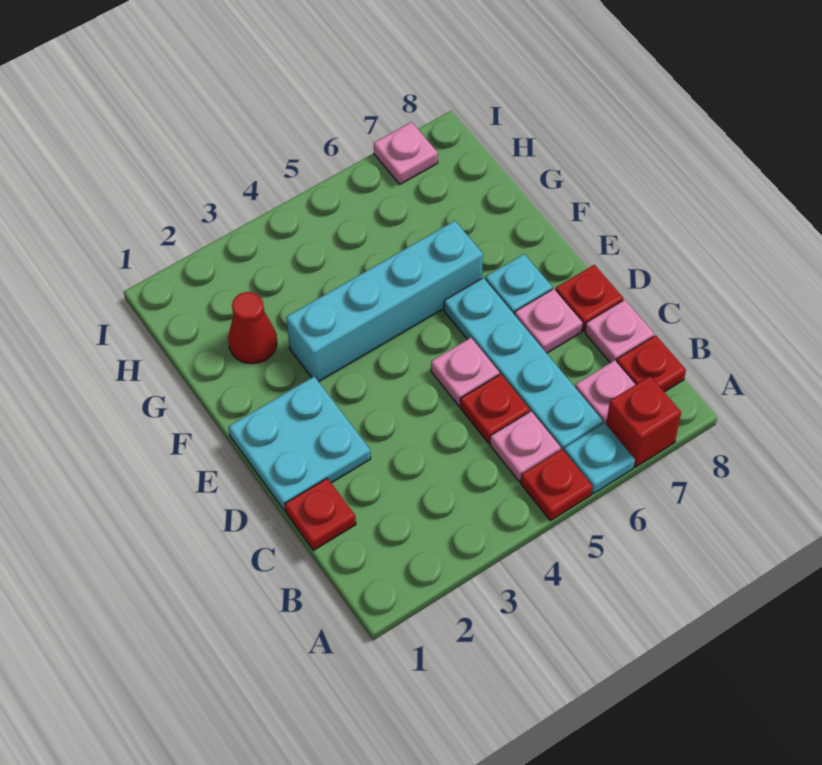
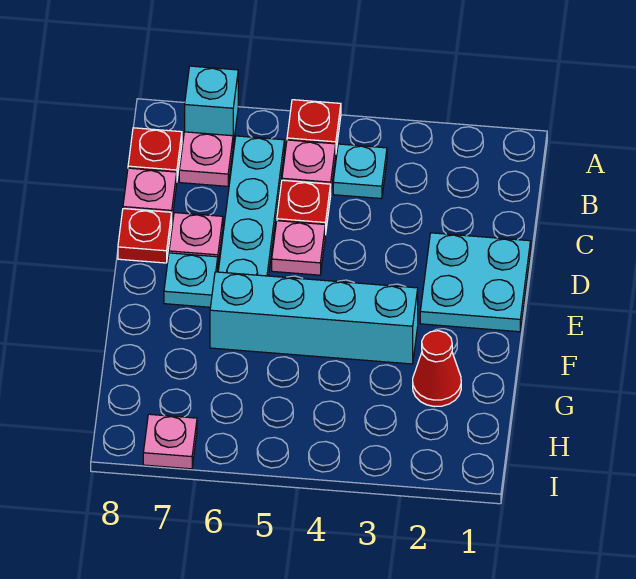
cyan 1x1 plate [564,423,635,494] -> cyan 1x1 plate moved to [333,144,387,199]
red 1x1 brick [606,376,681,467] -> cyan 1x1 brick [185,66,238,145]
red 1x1 plate [285,478,356,550] -> none

